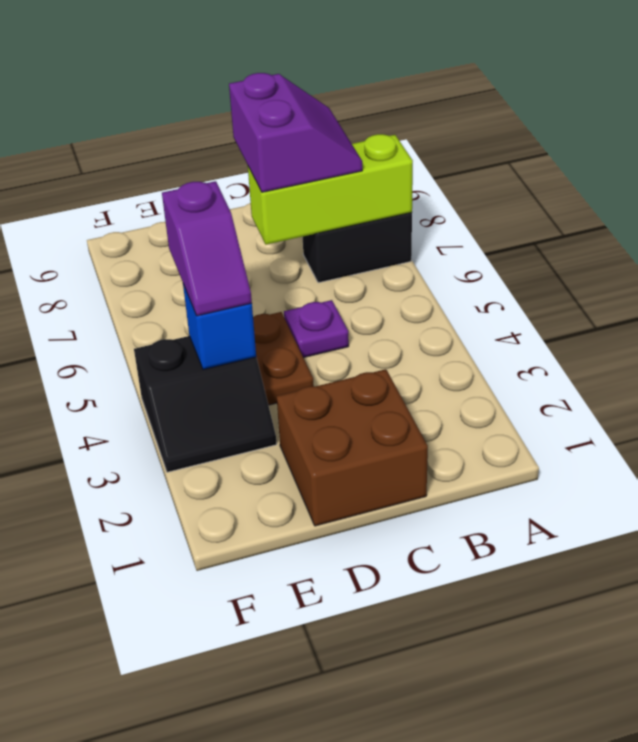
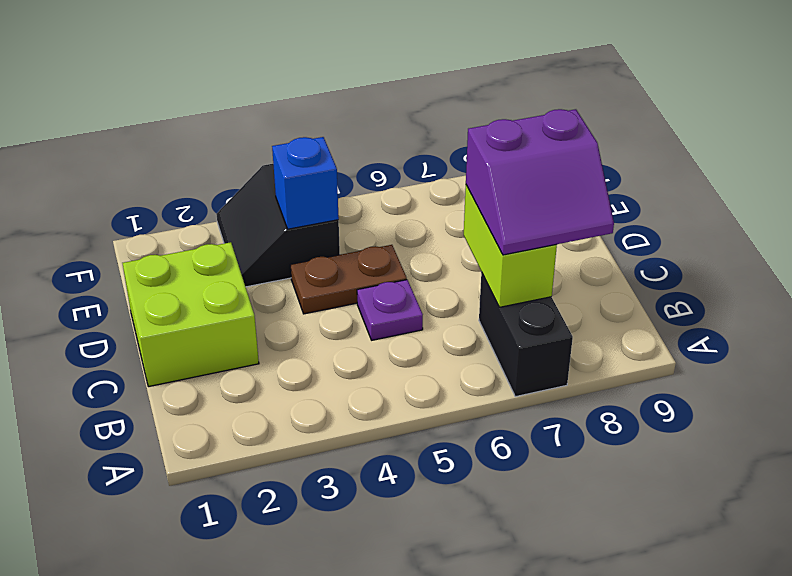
lime 1x3 brick [248,134,413,245] -> lime 1x2 brick [464,185,557,307]
brown 2x2 brick [277,369,428,526] -> lime 2x2 brick [123,242,259,387]
purple 1x2 slope [162,181,252,316] -> none

